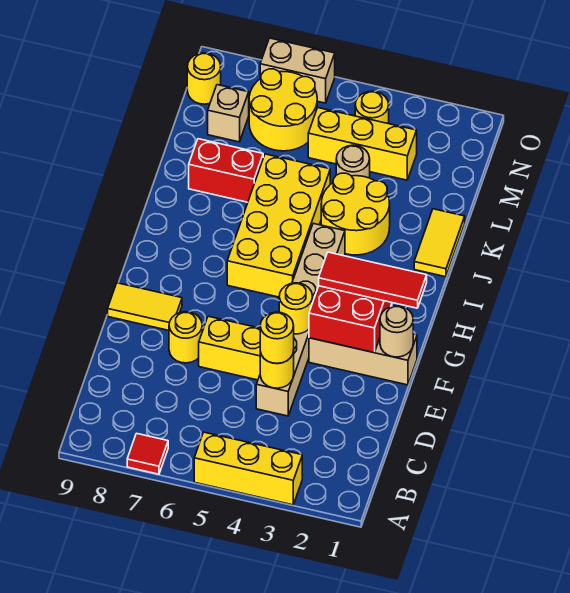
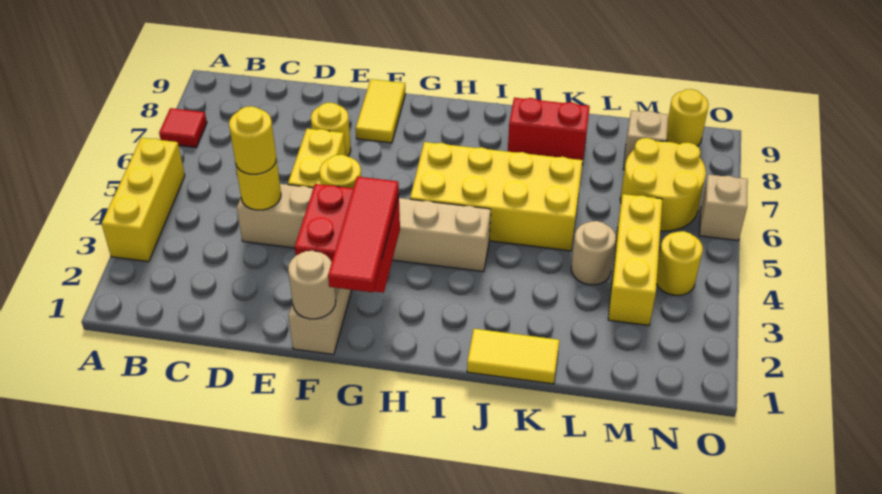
yellow 2x2 round brick [321,173,390,255] -> none
red 1x2 brick [189,139,263,202] -> red 1x2 brick turned to [508,98,590,164]
tan 1x2 brick [260,38,335,103] -> tan 1x1 brick [699,175,748,240]

